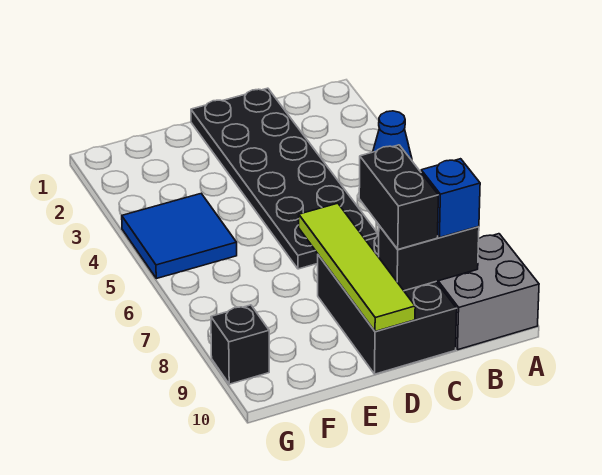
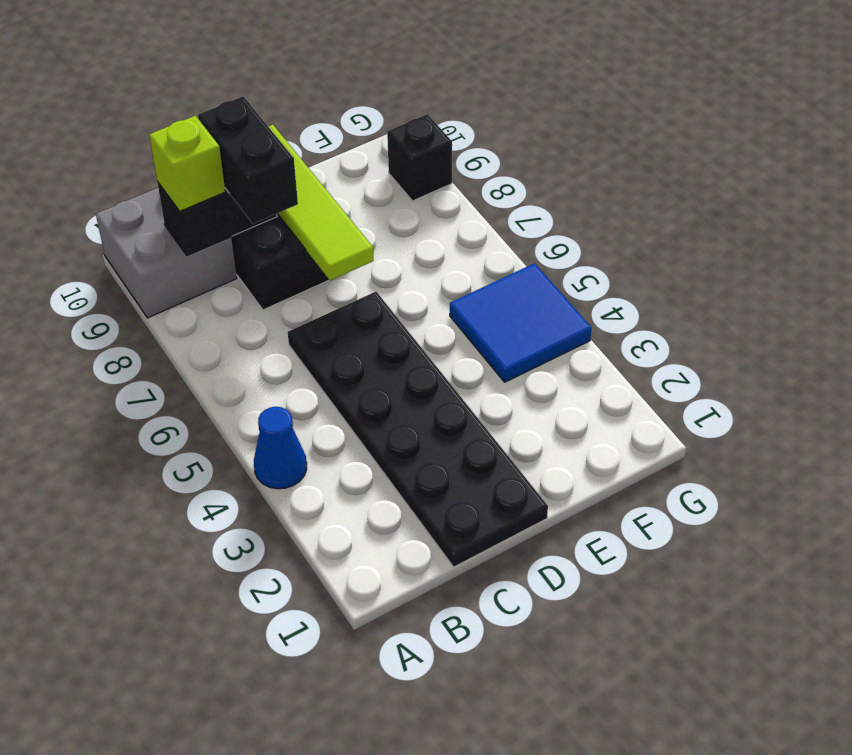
blue 1x1 brick [421,159,480,238] -> lime 1x1 brick [149,116,225,211]

